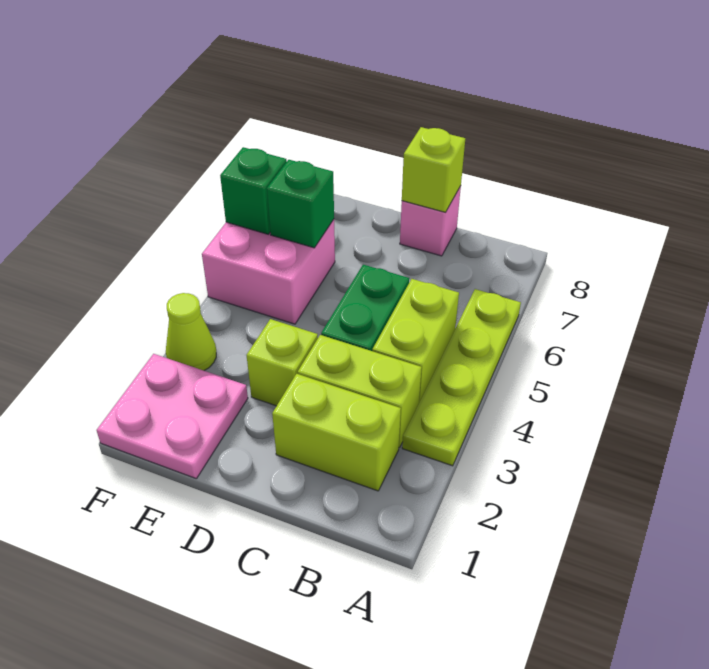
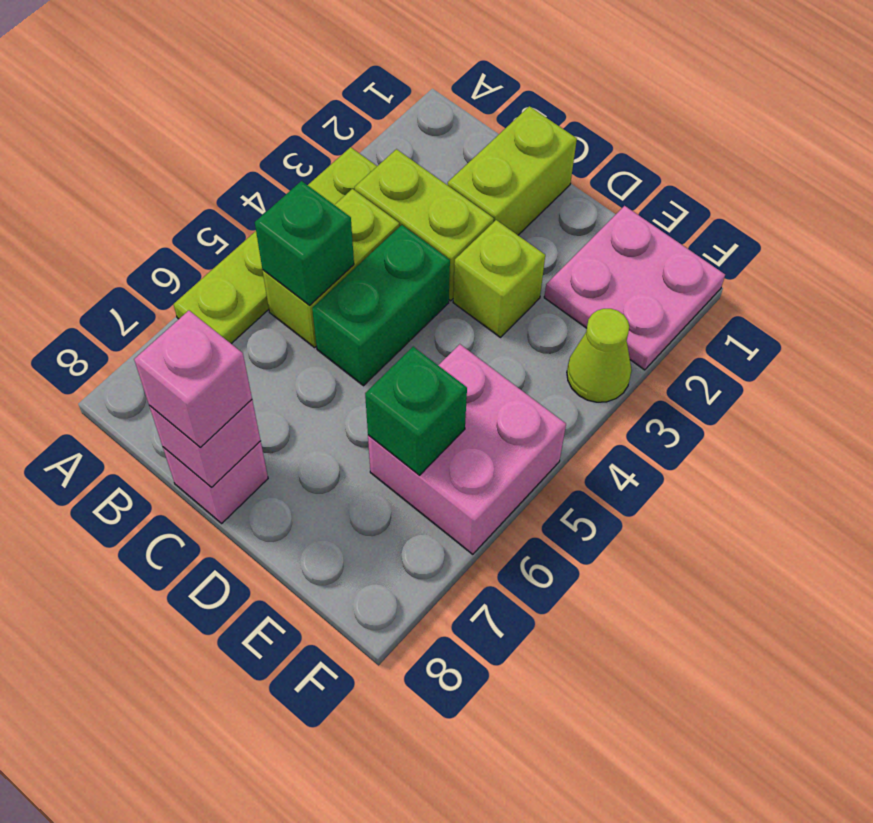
lime 1x2 brick [272,374,401,491] -> lime 1x2 brick turned to [448,106,577,235]
lime 1x1 brick [402,127,465,212] -> pink 1x1 brick [149,400,261,487]
none -> pink 1x1 brick [134,311,252,447]
green 1x1 brick [220,147,287,234] -> green 1x1 brick moved to [255,181,354,305]

